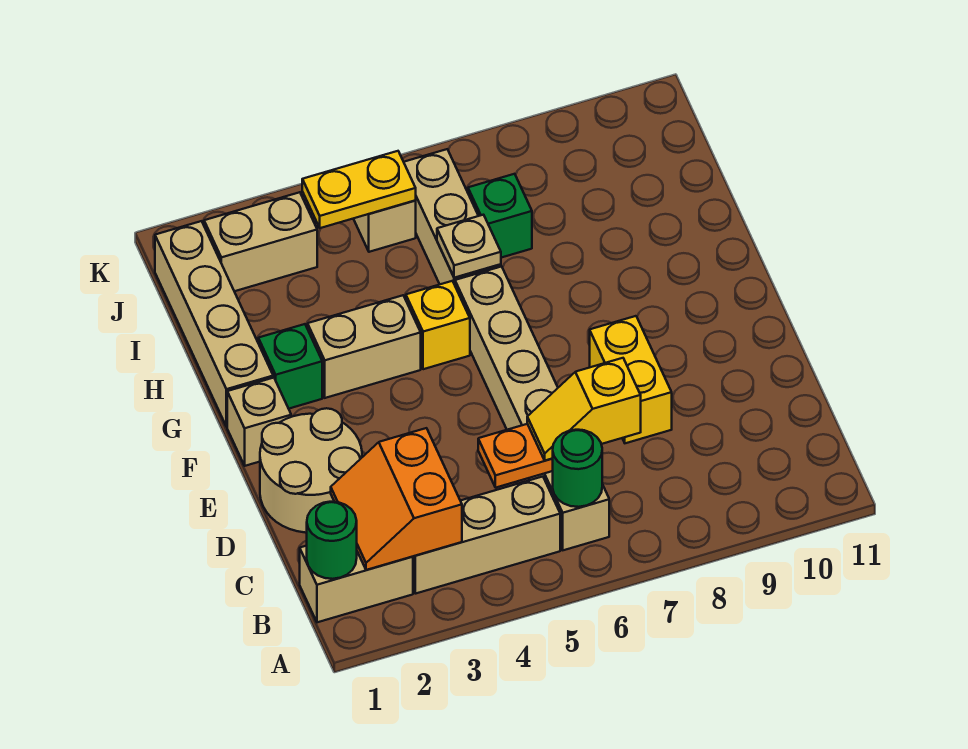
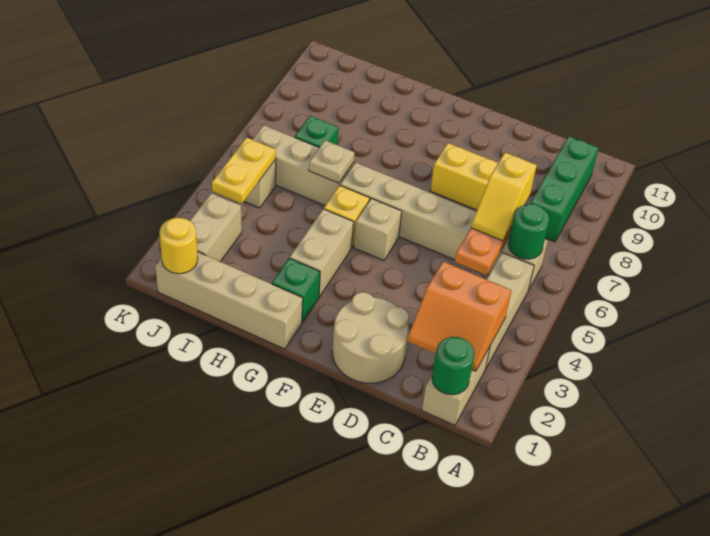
none -> green 1x3 brick [530,136,599,242]
tan 1x1 brick [227,378,291,466] -> tan 1x1 brick moved to [354,198,402,261]
none -> yellow 1x1 round brick [159,218,198,274]

